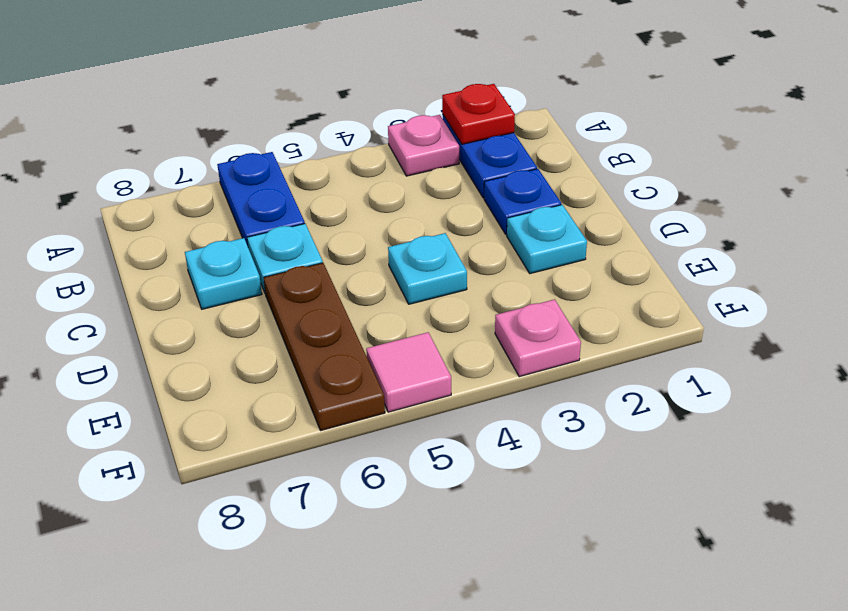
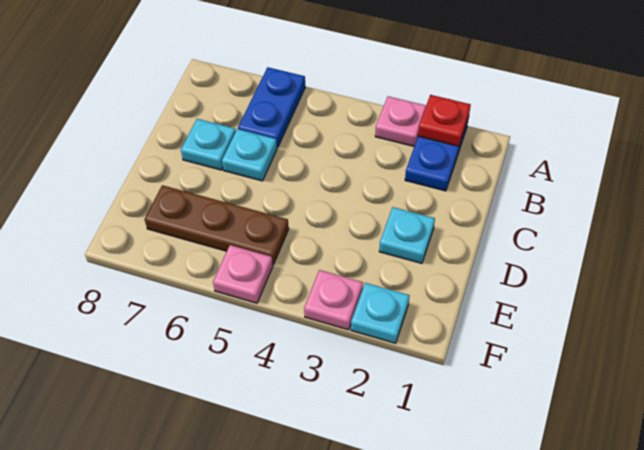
blue 1x1 plate [484,169,561,235] -> none
cyan 1x1 plate [388,233,467,304] -> cyan 1x1 plate moved to [351,283,410,343]
brown 1x3 plate [264,263,385,431] -> brown 1x3 plate turned to [144,185,289,264]
pink 1x1 tile [366,332,451,412] -> pink 1x1 plate [213,245,273,303]

